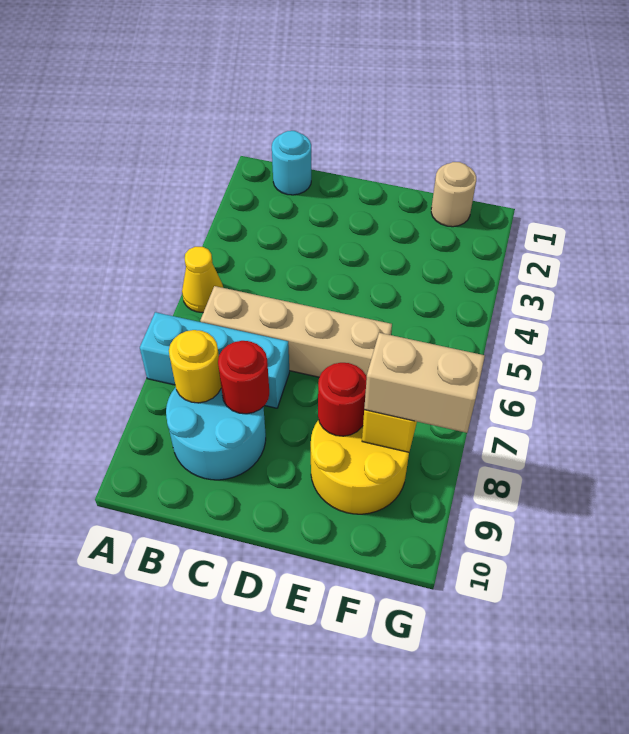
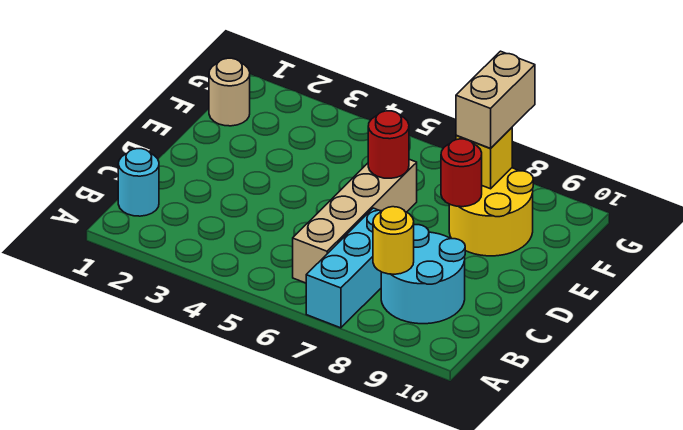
yellow 1x1 cone [182,247,223,312] -> none
red 1x1 round brick [218,341,269,414] -> red 1x1 round brick moved to [368,111,409,178]

